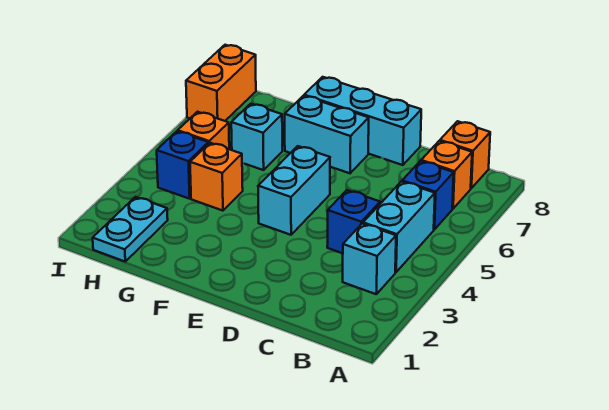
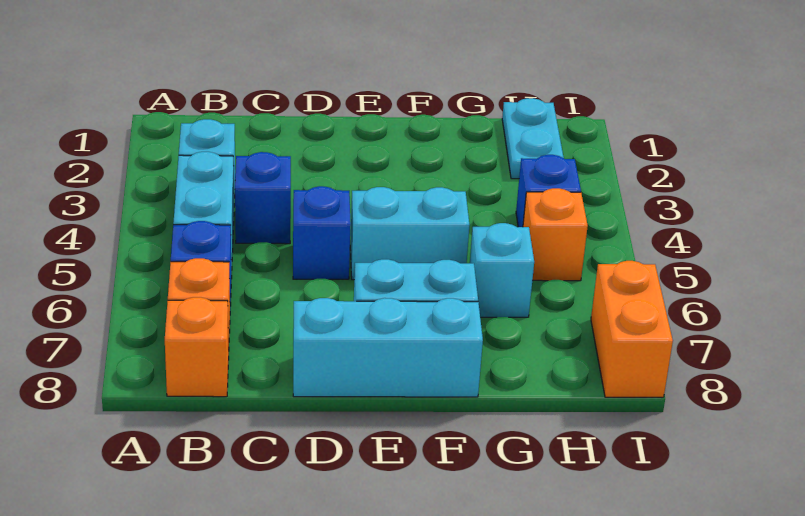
none -> blue 1x1 brick [293,186,351,279]
cyan 1x2 brick [258,146,330,235] -> cyan 1x2 brick turned to [350,187,469,280]
orange 1x1 brick [190,143,243,211] -> none

